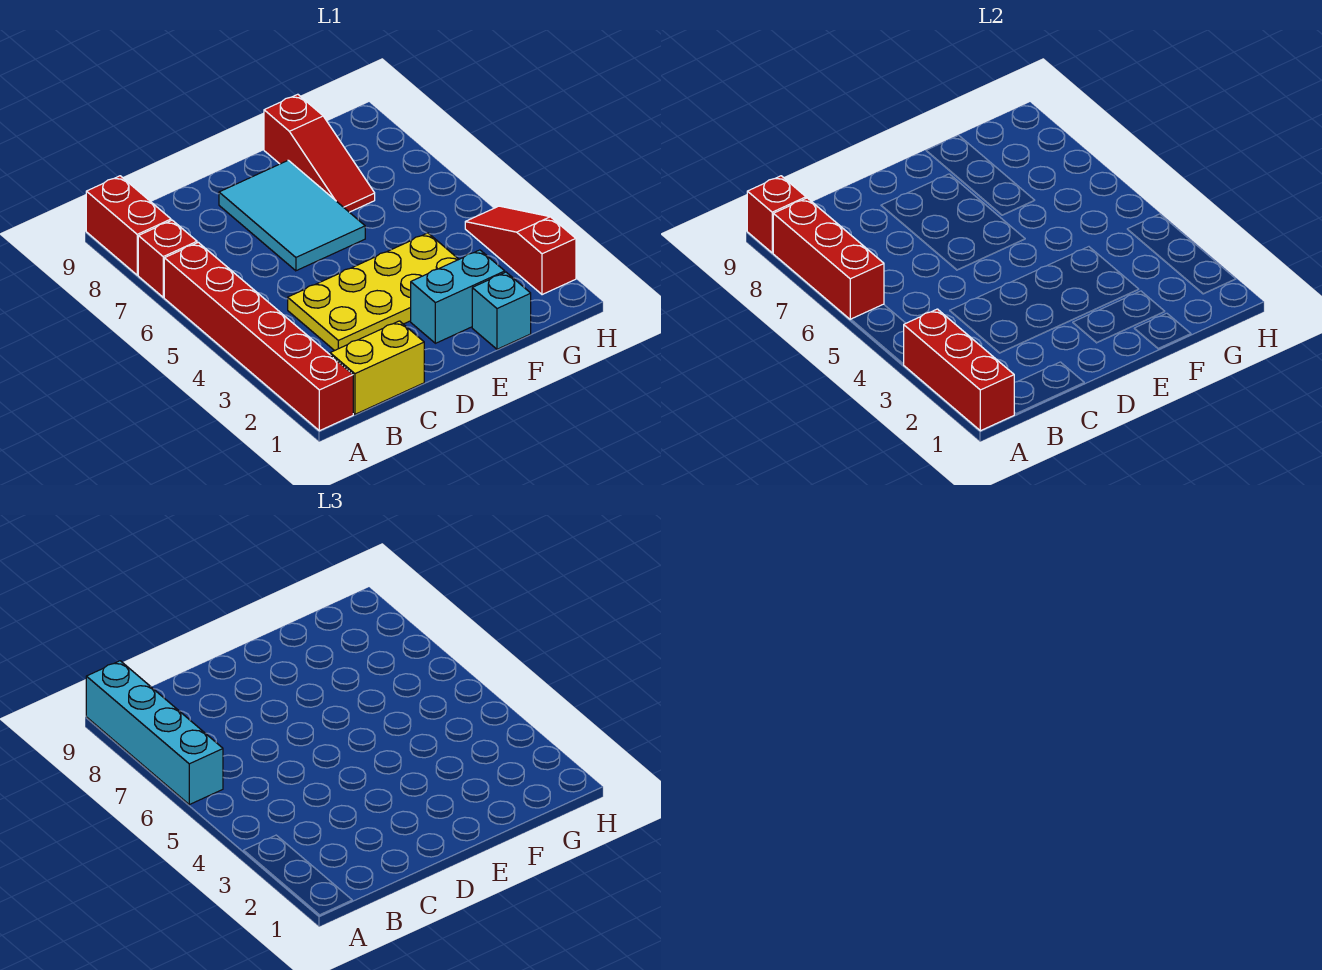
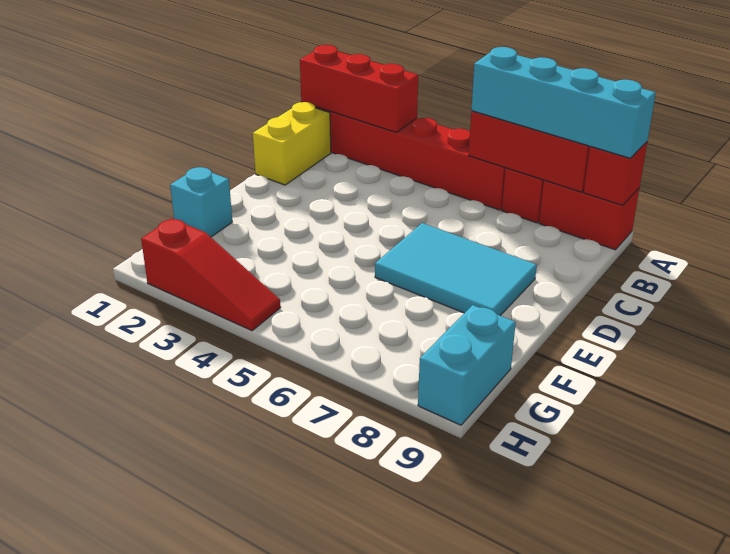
yellow 2x4 plate [288,233,459,351] -> none
cyan 1x2 brick [411,250,505,343] -> cyan 1x2 brick moved to [418,305,516,425]
red 1x3 slope [264,94,375,212] -> none

